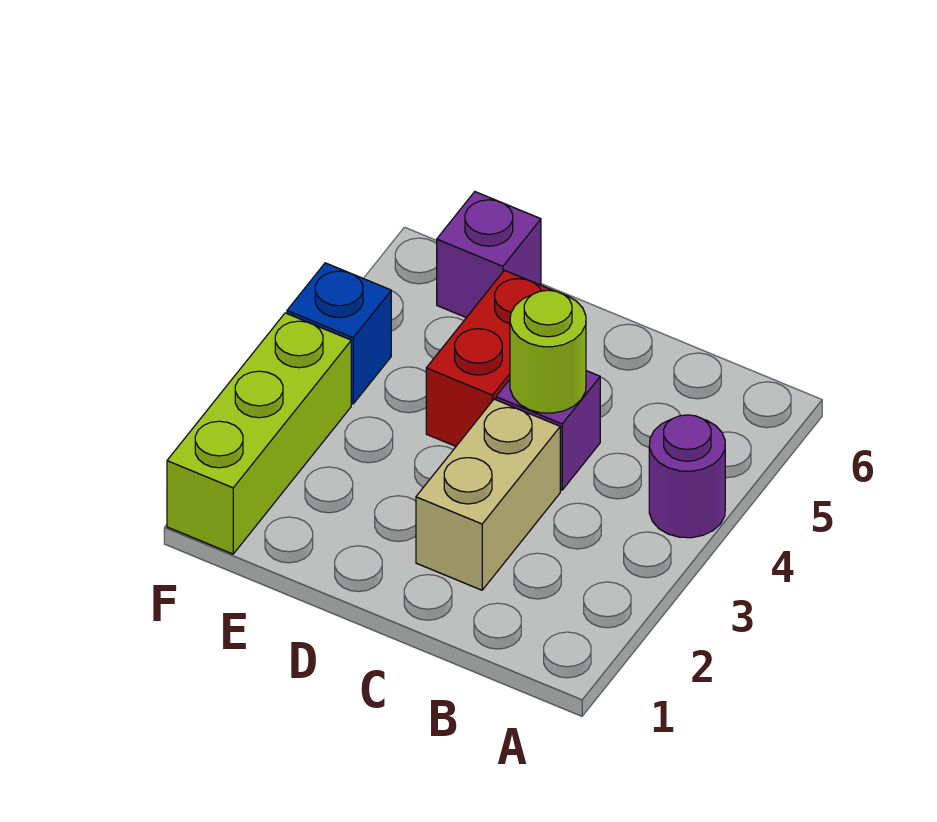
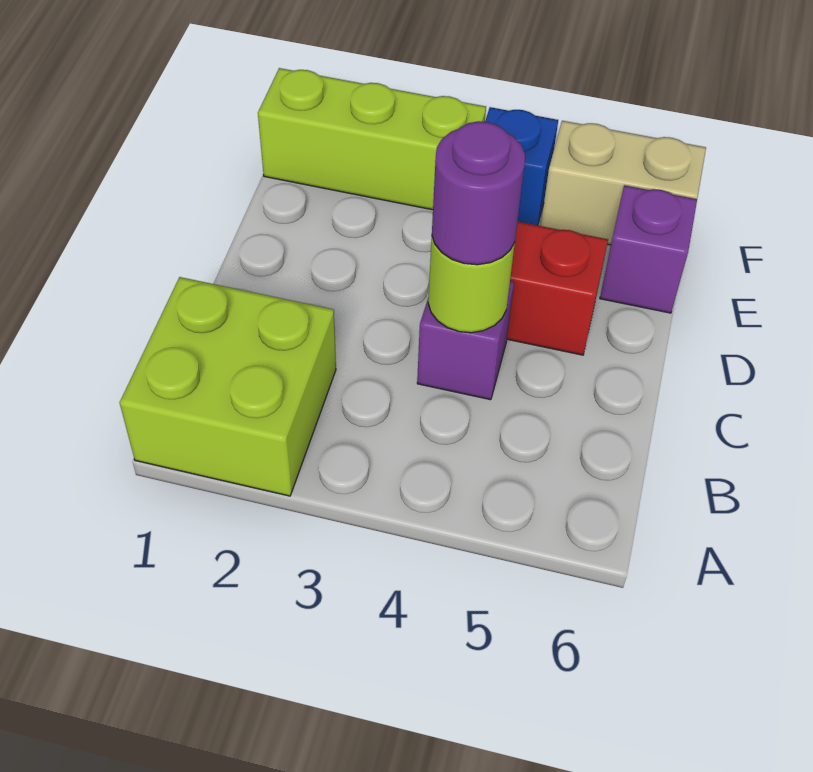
none -> lime 2x2 brick [120,277,336,496]
purple 1x1 round brick [649,415,725,538] -> purple 1x1 round brick moved to [432,121,525,265]
tan 1x2 brick [416,399,560,590] -> tan 1x2 brick moved to [541,121,706,245]

